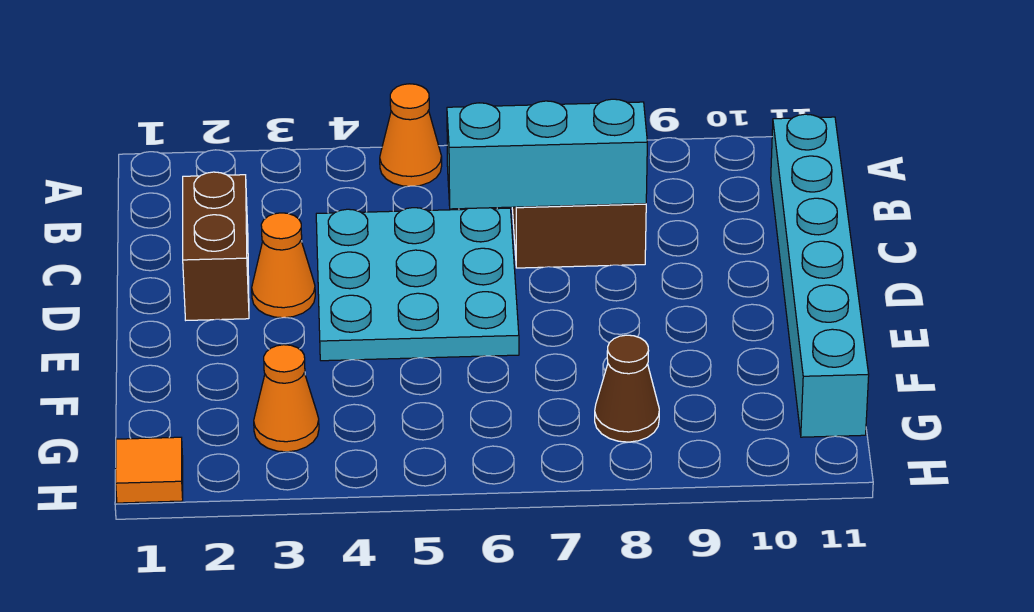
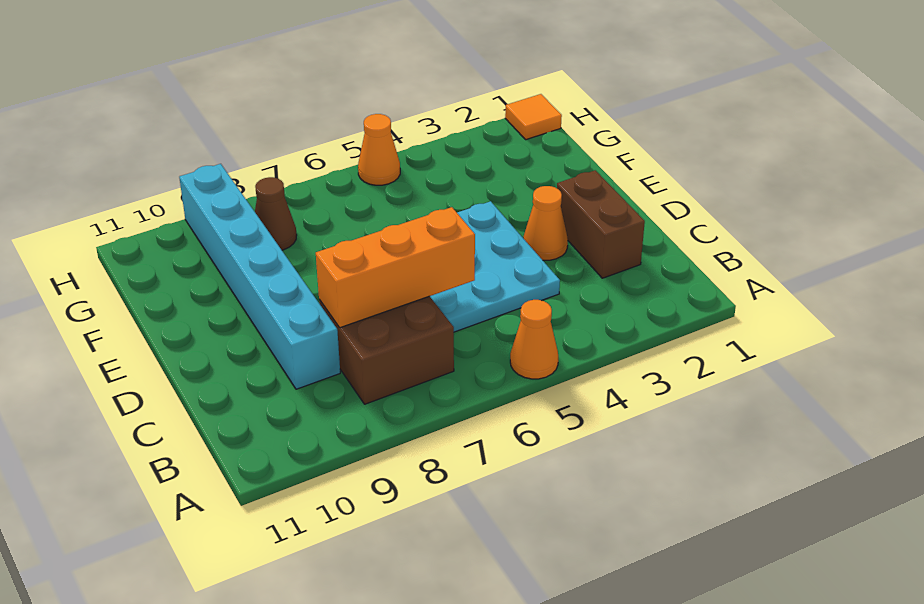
cyan 1x6 brick [771,114,869,437] -> cyan 1x6 brick moved to [179,164,340,389]
cyan 1x3 brick [447,99,647,209] -> orange 1x3 brick [316,207,475,328]
orange 1x1 cone [254,345,319,452] -> orange 1x1 cone moved to [358,114,400,185]

